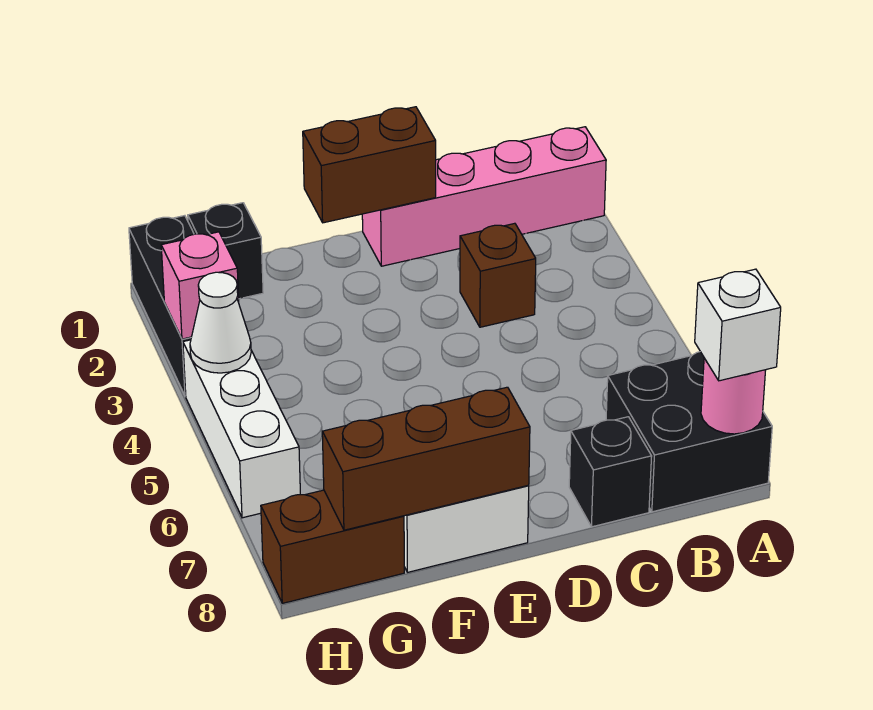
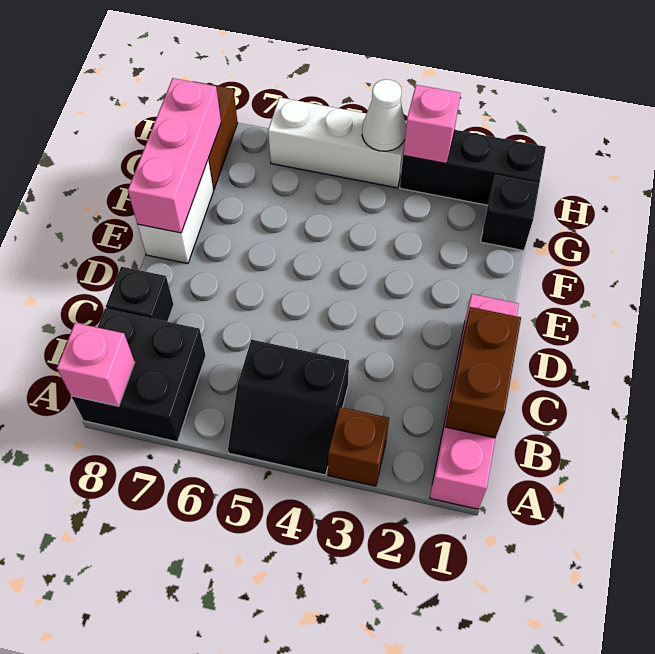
none -> black 2x2 slope [228,340,349,475]
pink 1x1 round brick [701,358,766,434] -> pink 1x1 brick [57,323,135,406]
white 1x1 brick [695,269,781,381] -> none
brown 1x1 brick [460,223,536,327] -> brown 1x1 brick moved to [328,407,389,486]
brown 1x2 brick [303,107,436,223] -> brown 1x2 brick moved to [445,307,521,438]
brown 1x3 brick [322,387,530,530] -> pink 1x3 brick [128,78,221,233]

